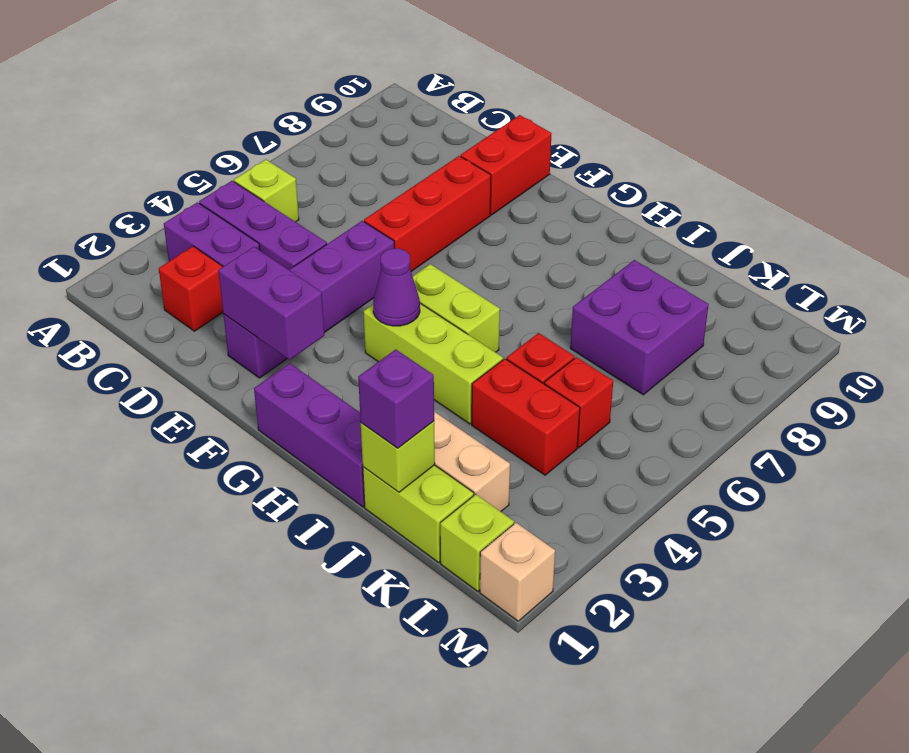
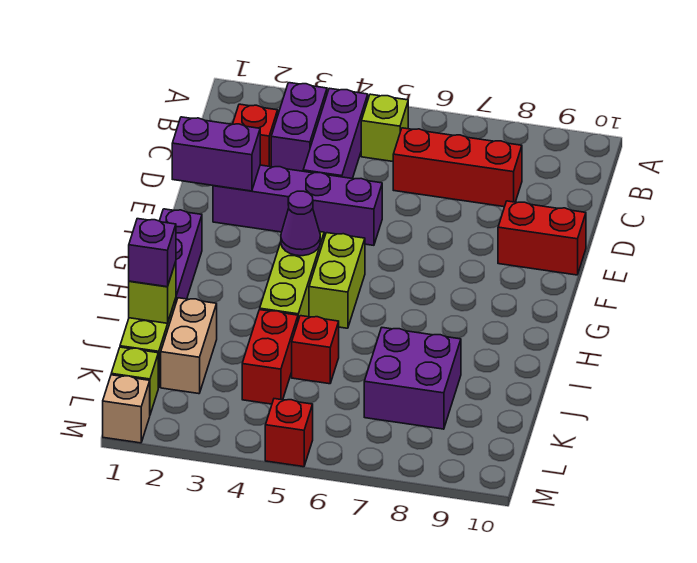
purple 1x2 brick [218,247,324,360] -> purple 1x2 brick turned to [172,117,260,191]
red 1x3 brick [364,156,491,271] -> red 1x3 brick moved to [393,128,522,207]
red 1x1 brick [544,357,613,448] -> red 1x1 brick moved to [265,399,313,467]

